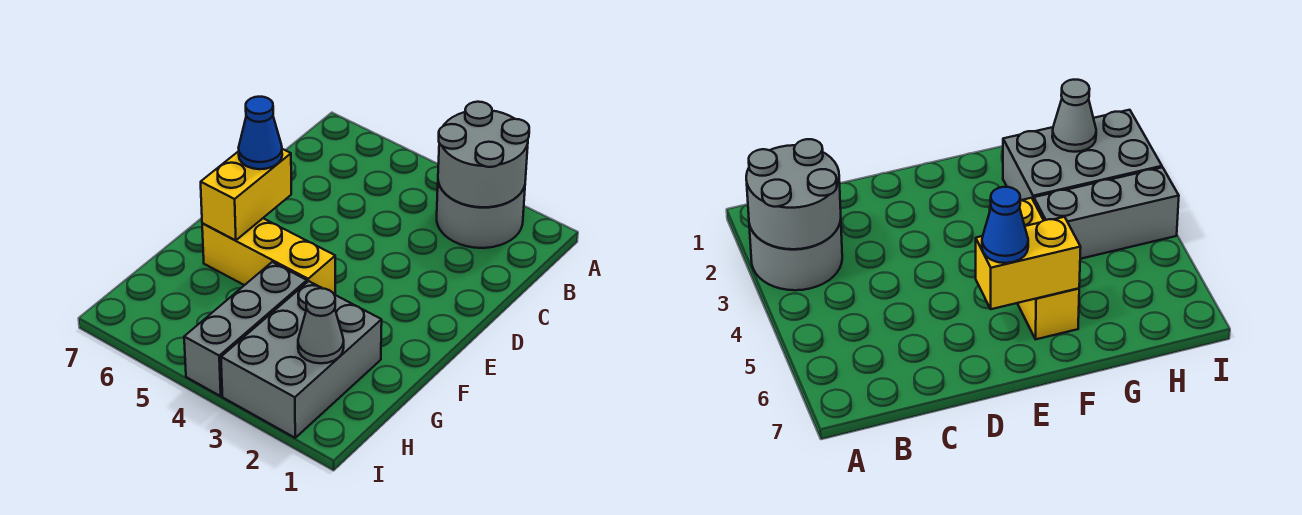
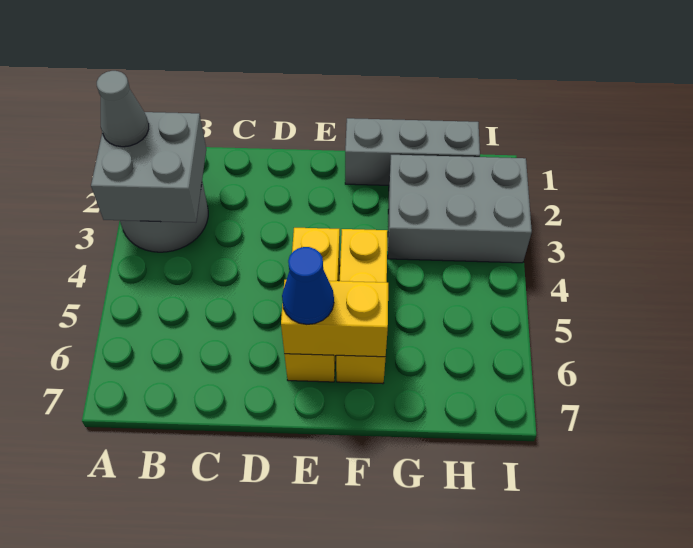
grey 2x2 round brick [438,102,529,207] -> grey 2x2 brick [91,112,206,222]
none -> yellow 1x3 brick [284,228,340,382]
grey 1x3 brick [184,262,307,396] -> grey 1x3 brick moved to [345,118,480,185]
grey 1x1 cone [298,288,344,363] -> grey 1x1 cone moved to [97,71,149,147]

